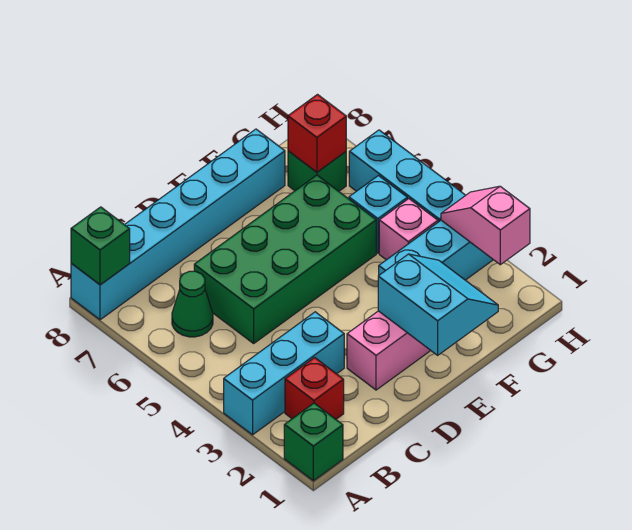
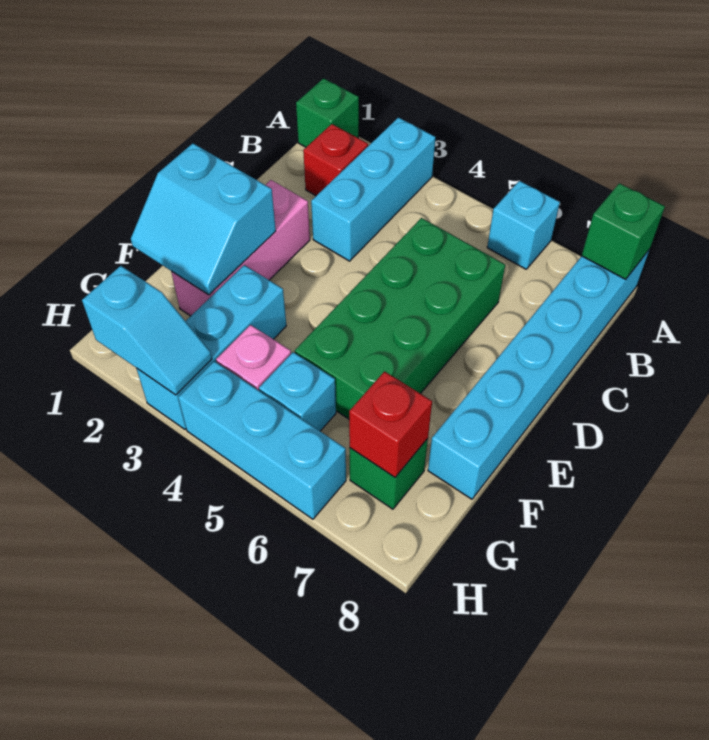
none -> cyan 1x1 brick [487,181,560,269]
green 1x1 cone [172,271,213,337] -> none
pink 1x2 slope [441,186,530,265] -> cyan 1x2 slope [82,266,212,395]

